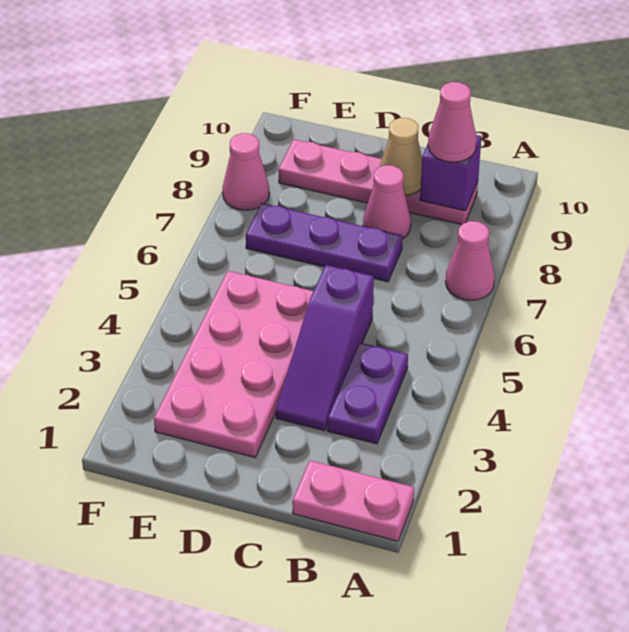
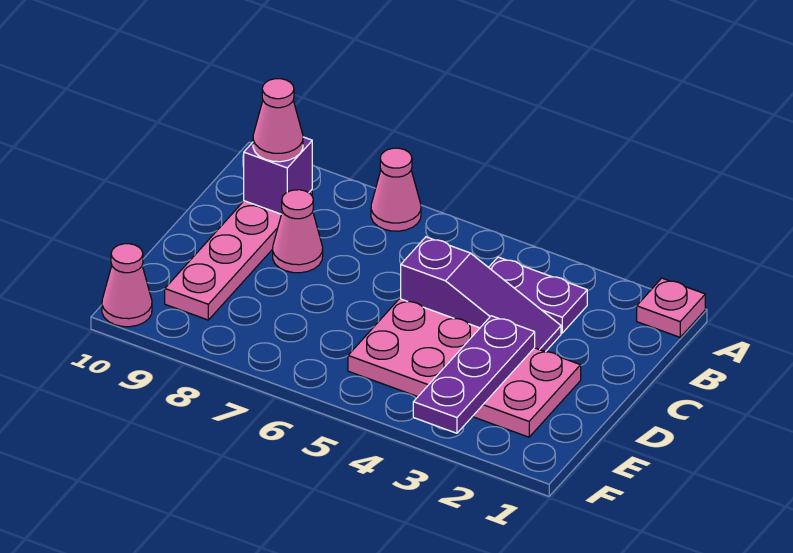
pink 1x2 plate [292,460,414,541] -> pink 1x1 plate [637,278,705,337]
purple 1x3 plate [246,203,403,282] -> purple 1x3 plate moved to [413,316,535,433]
tan 1x1 cone [380,118,422,195] -> none
pink 1x1 cone [223,133,269,210] -> pink 1x1 cone moved to [102,244,152,327]

